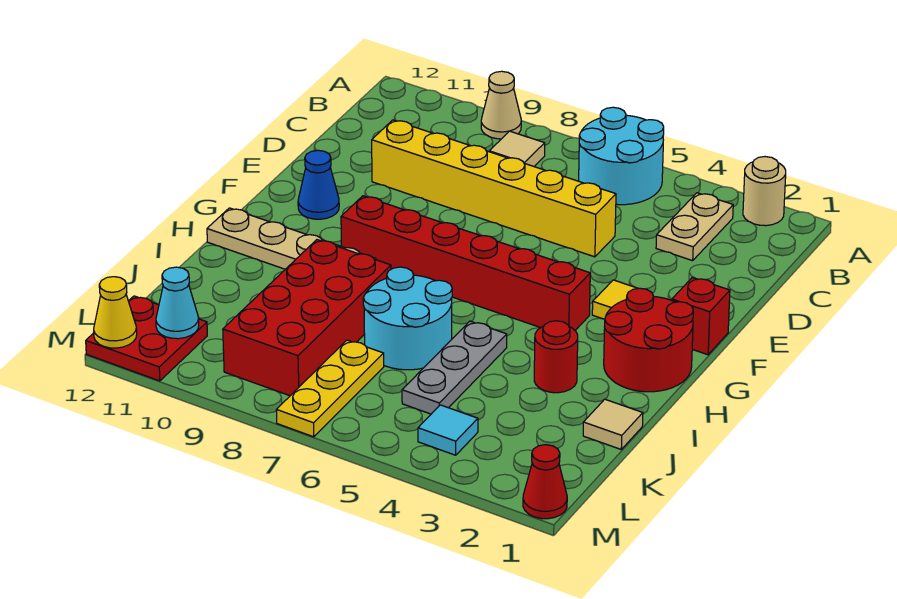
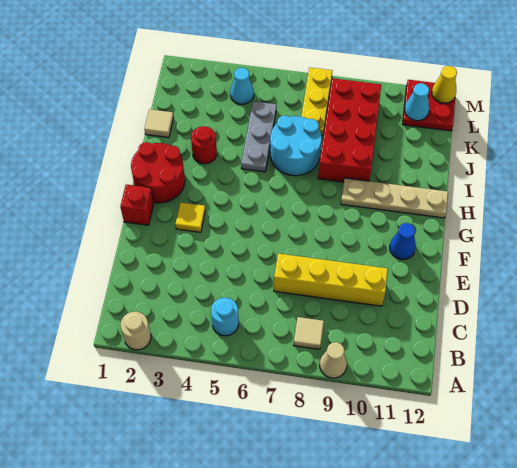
cyan 2x2 round brick [579,107,664,205] -> cyan 1x1 round brick [211,298,239,336]
tan 1x2 plate [656,193,733,261] -> none
yellow 1x6 brick [372,120,616,257] -> yellow 1x4 brick [274,254,388,306]
red 1x6 brick [341,196,590,330] -> none
cyan 1x1 tile [418,405,478,455] -> cyan 1x1 cone [230,68,254,104]
red 1x1 cone [523,445,567,519] -> none

